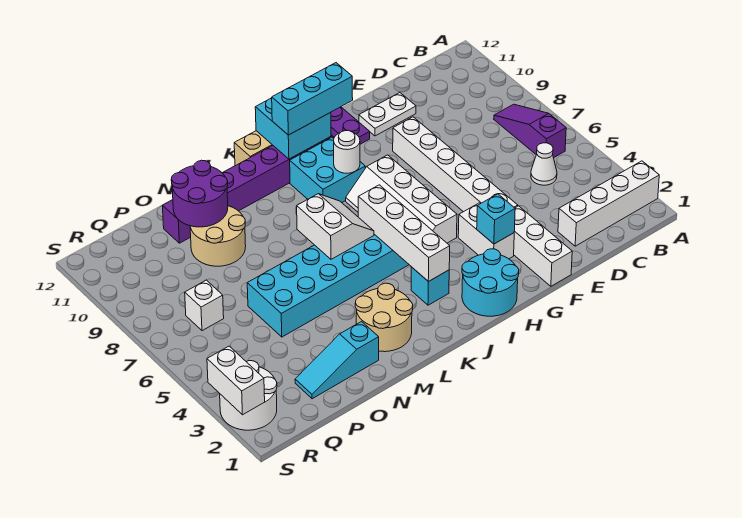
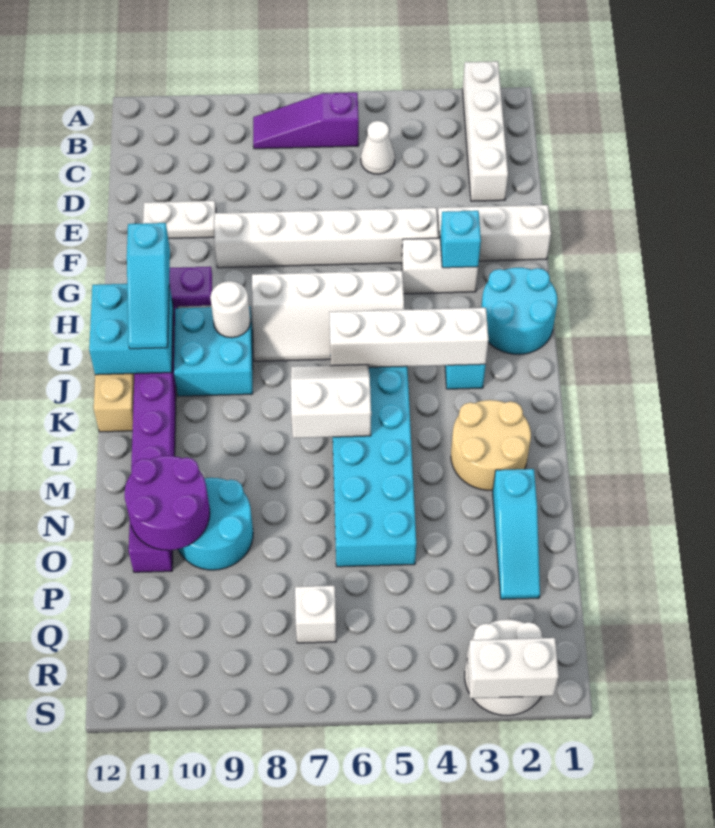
white 1x2 plate [359,93,416,136] -> white 1x2 plate turned to [143,201,216,239]
cyan 1x3 brick [272,63,353,135] -> cyan 1x3 slope [127,223,170,349]
tan 2x2 round brick [190,206,246,266] -> cyan 2x2 round brick [178,478,253,570]

